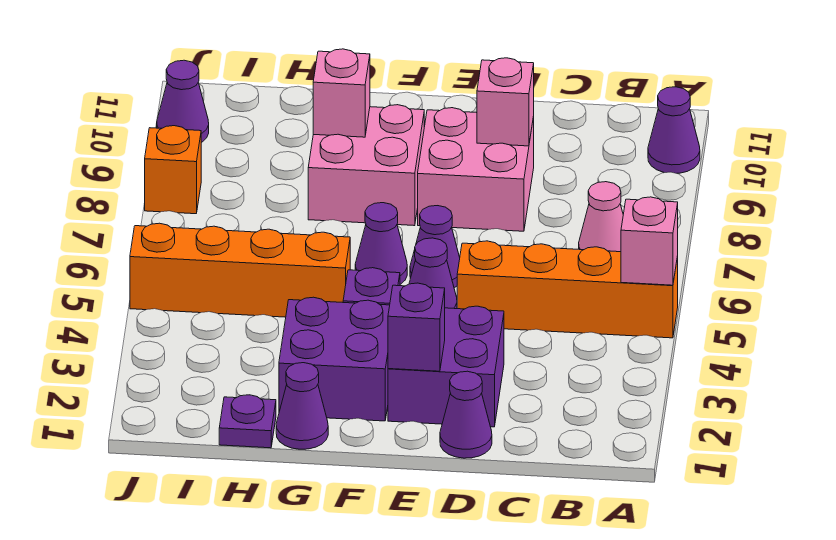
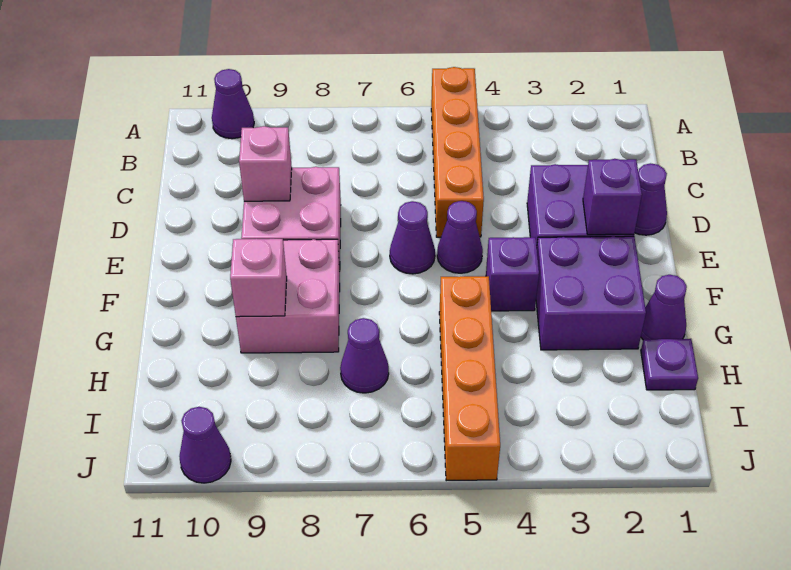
pink 1x1 brick [621,197,678,285] -> none
pink 1x1 cone [579,182,623,252] -> none
purple 1x1 cone [355,203,407,284] -> purple 1x1 cone moved to [340,318,389,393]
orange 1x1 brick [145,126,201,214] -> none

